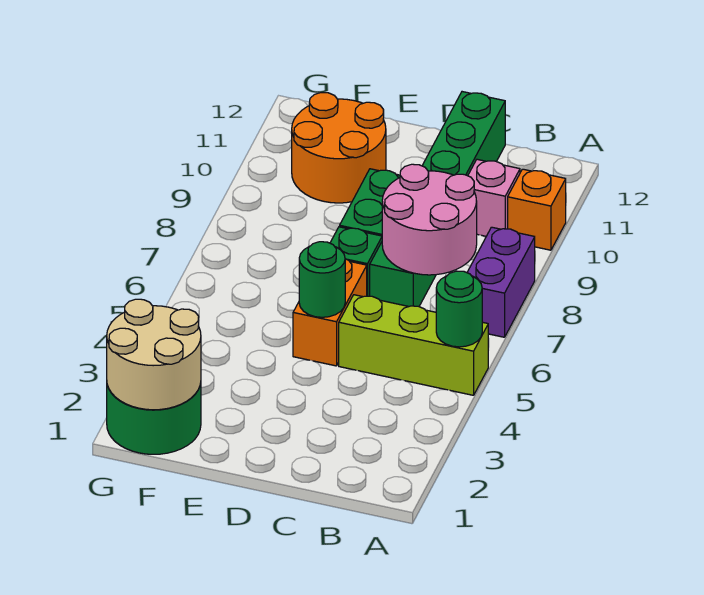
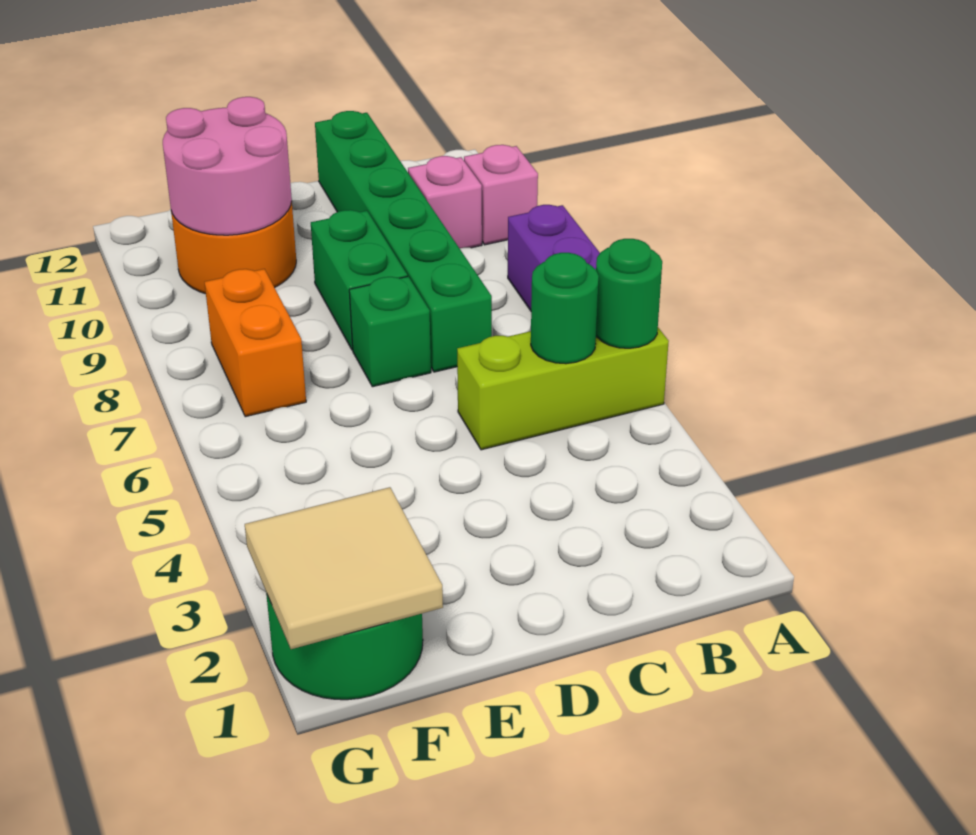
orange 1x1 brick [508,169,566,250] -> pink 1x1 brick [464,145,538,245]
pink 2x2 round brick [382,164,477,275] -> pink 2x2 round brick moved to [163,97,292,235]
orange 1x2 brick [293,259,367,366] -> orange 1x2 brick moved to [205,269,306,417]
green 1x1 round brick [299,242,345,317] -> green 1x1 round brick moved to [531,253,599,364]
tan 2x2 round brick [107,299,201,410] -> tan 2x2 tile [245,487,443,649]

